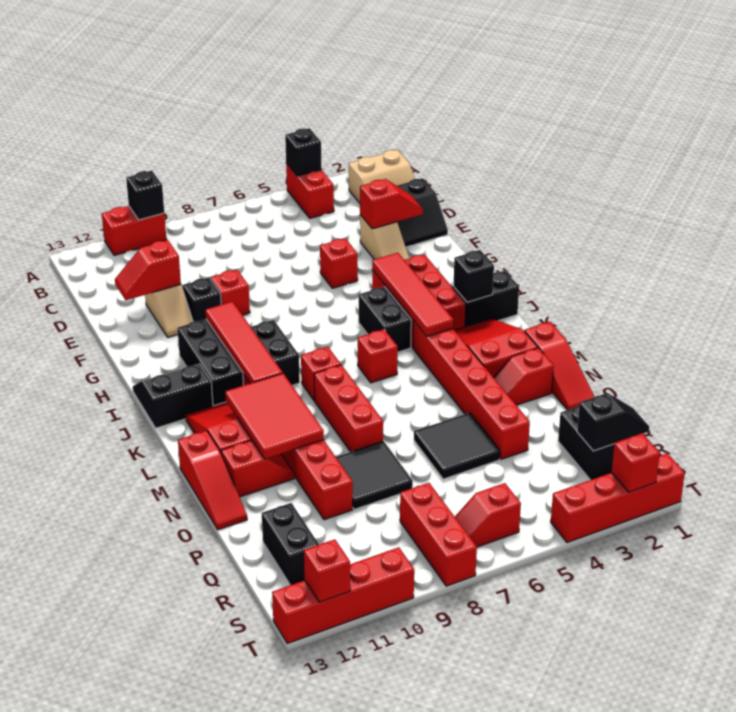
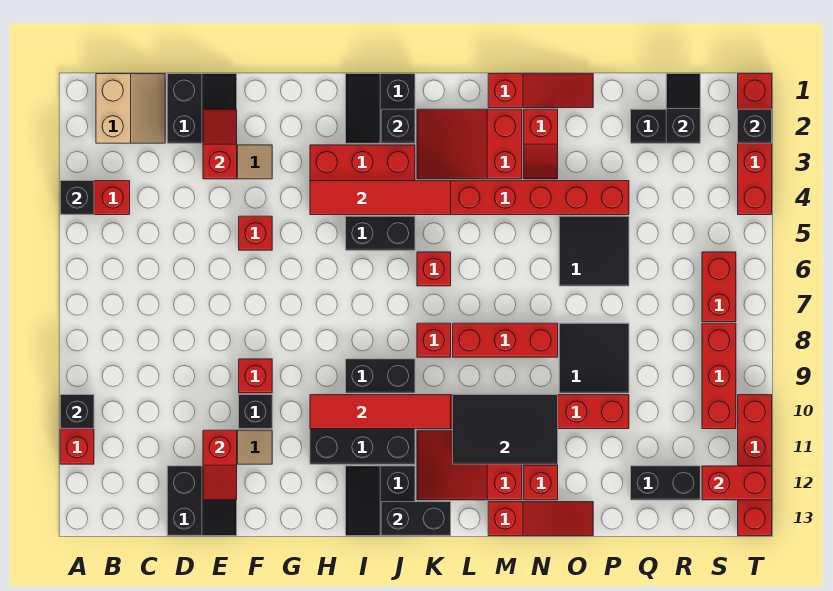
none -> black 2x2 slope [167,466,237,536]
none -> black 1x2 brick [381,502,451,536]
red 2x3 tile [225,373,324,459] -> black 2x3 tile [453,395,558,464]
red 1x3 brick [400,483,477,586] -> red 1x3 brick turned to [702,323,736,429]
red 1x2 slope [455,483,521,547] -> red 1x2 brick [702,252,736,322]
red 1x1 brick [612,433,660,492] -> black 1x1 brick [738,109,772,143]
red 1x1 brick [304,539,350,602] -> red 1x2 brick [702,466,772,500]

